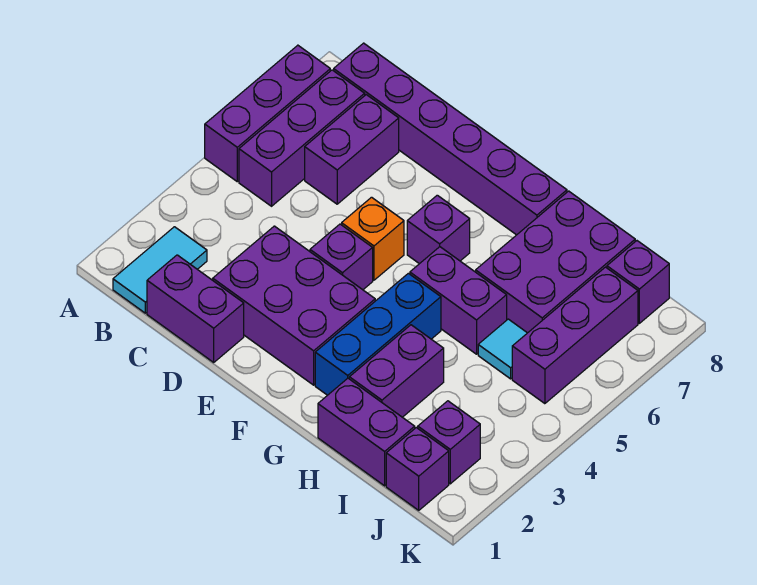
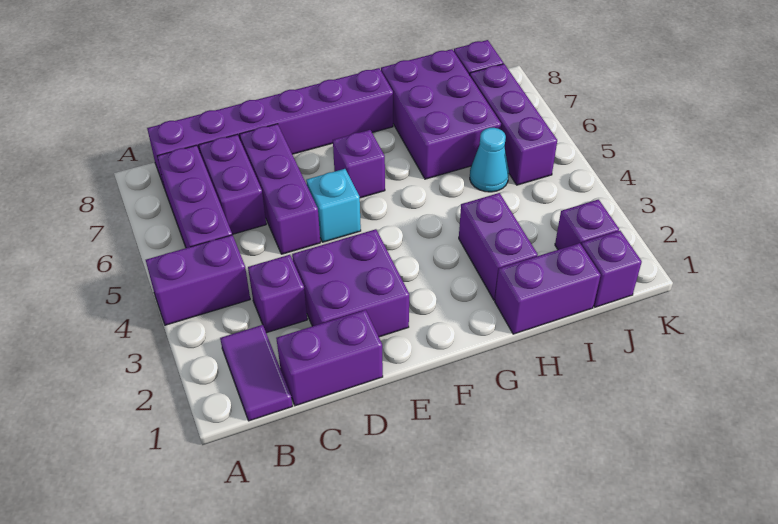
purple 1x3 brick [205,45,330,182] -> purple 1x3 brick moved to [240,124,320,254]
cyan 1x2 tile [113,227,207,313] -> purple 1x2 tile [220,325,292,421]
purple 2x3 brick [213,226,375,385] -> purple 2x2 brick [292,229,409,337]
purple 1x1 brick [310,224,373,290] -> purple 1x1 brick moved to [248,255,307,333]
orange 1x1 brick [342,197,404,280] -> cyan 1x1 brick [306,169,361,242]
blue 1x3 brick [315,273,441,395] -> none
purple 1x2 brick [410,247,507,354] -> purple 1x2 brick moved to [146,235,250,325]
cyan 1x1 tile [478,319,527,379] -> cyan 1x1 cone [470,128,509,192]

